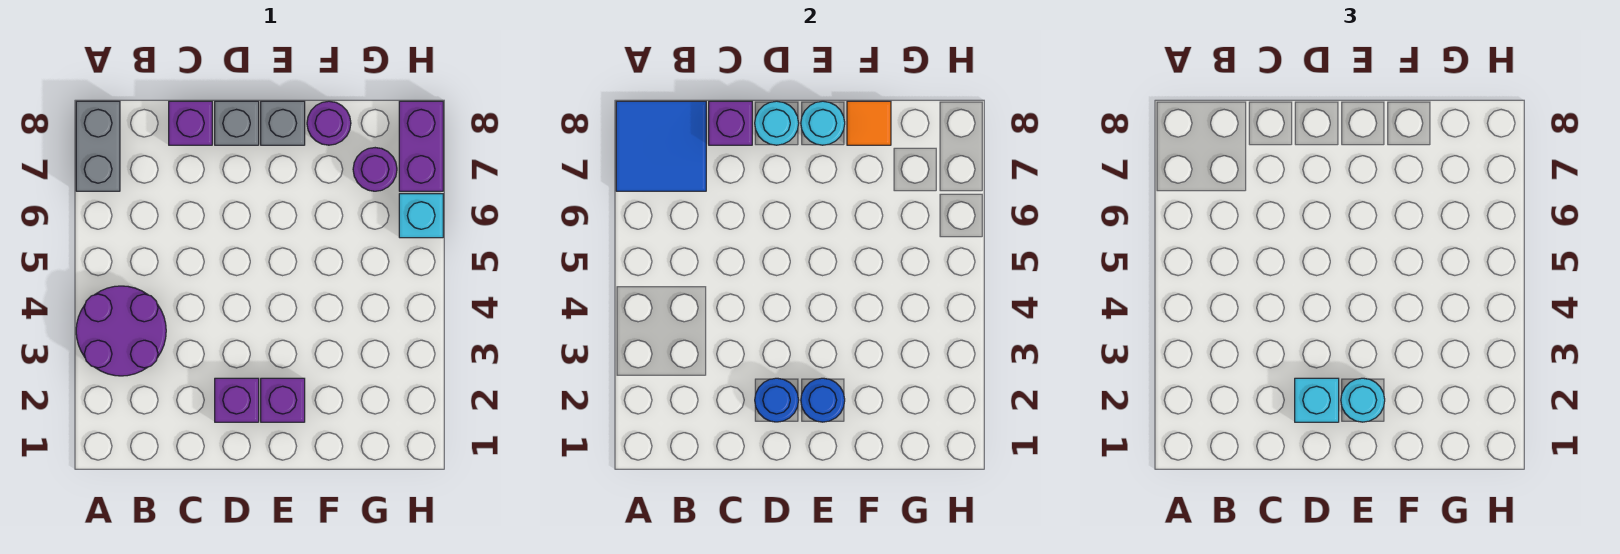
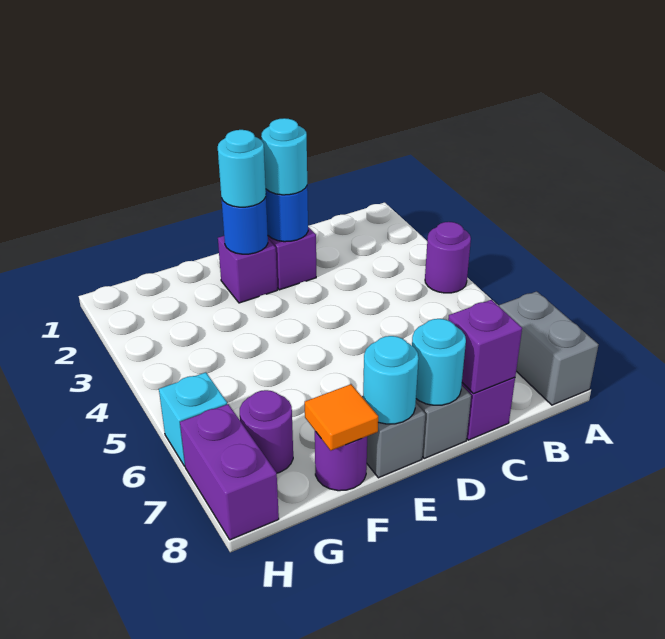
purple 2x2 round brick [76,286,166,376] -> purple 1x1 round brick [425,222,471,293]
blue 2x2 tile [616,101,706,191] -> none
cyan 1x1 brick [1295,378,1339,422] -> cyan 1x1 round brick [261,118,307,195]

